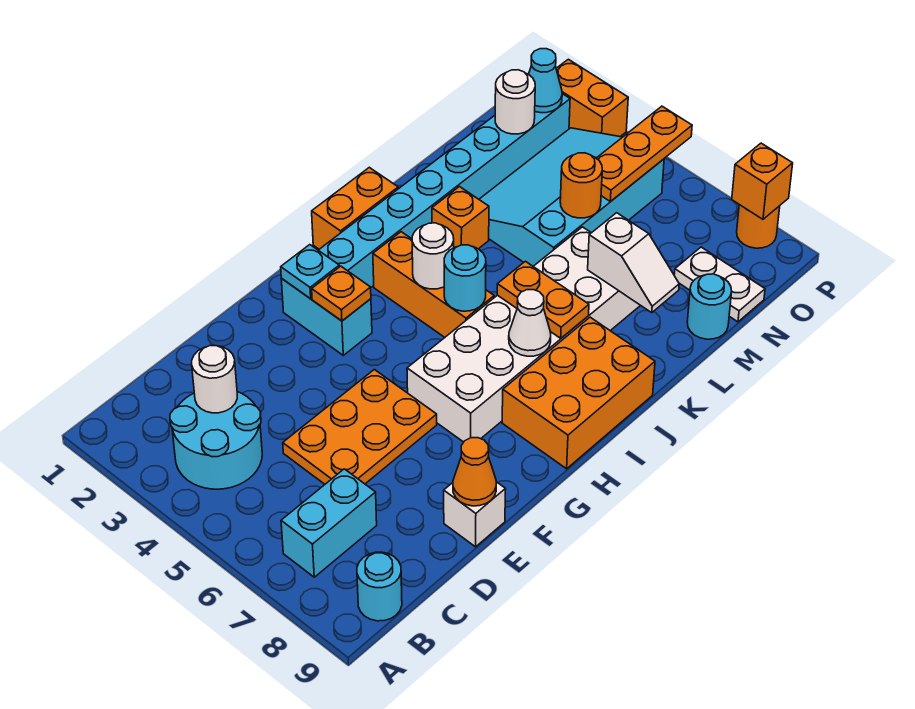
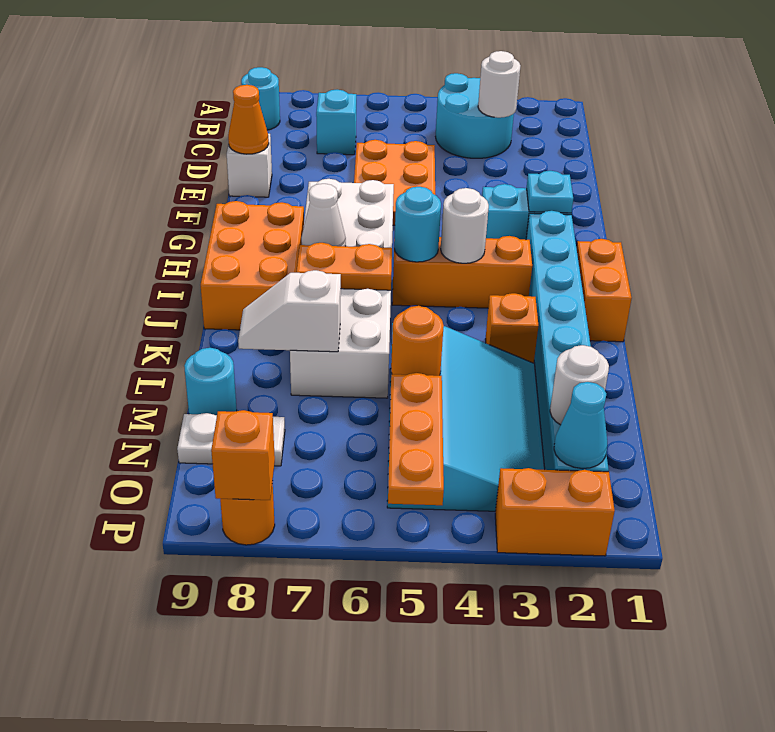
cyan 1x2 brick [281,469,377,577] -> cyan 1x1 brick [316,90,356,155]
orange 1x1 plate [312,266,371,321] -> none

